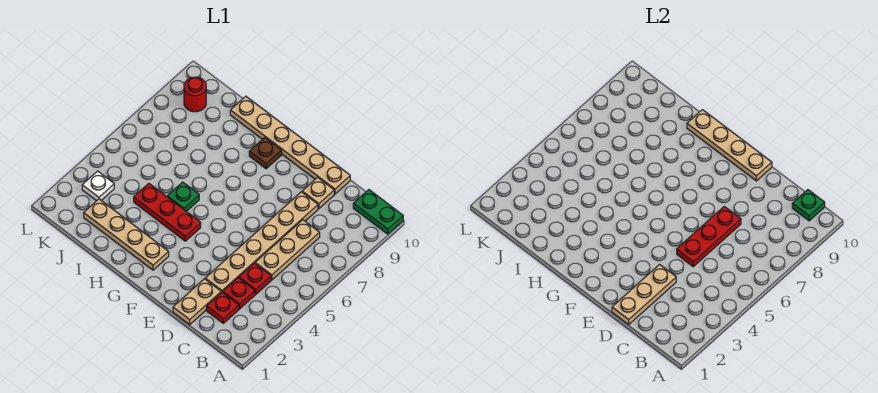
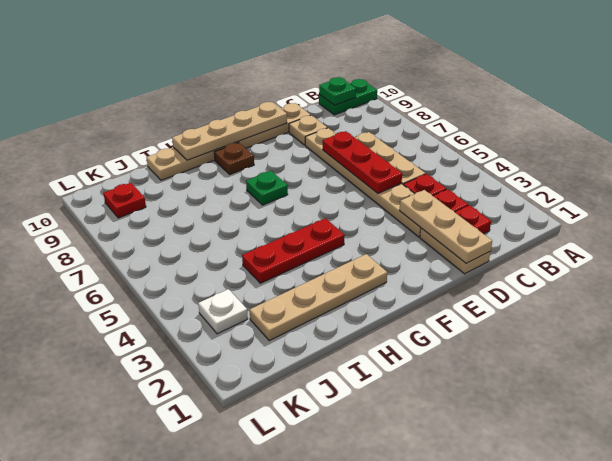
green 1x1 plate [167,182,199,211] -> green 1x1 plate moved to [246,171,288,205]
red 1x1 round brick [184,77,206,112] -> red 1x1 plate [103,183,146,218]

